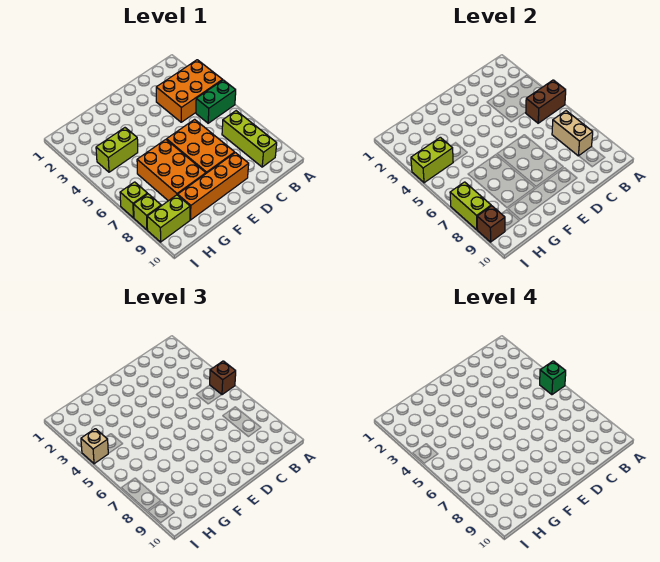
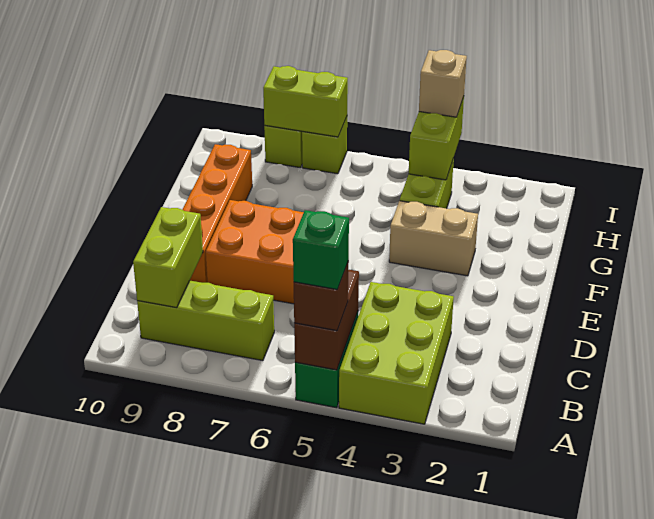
orange 2x3 brick [156,60,222,122] -> lime 2x3 brick [339,282,454,424]
tan 1x2 brick [552,111,593,156] -> tan 1x2 brick moved to [389,201,478,276]
orange 2x3 brick [137,140,206,201] -> none
lime 1x2 brick [147,195,190,242] -> lime 1x2 brick moved to [133,207,203,308]
brown 1x1 brick [477,206,505,242] -> none

